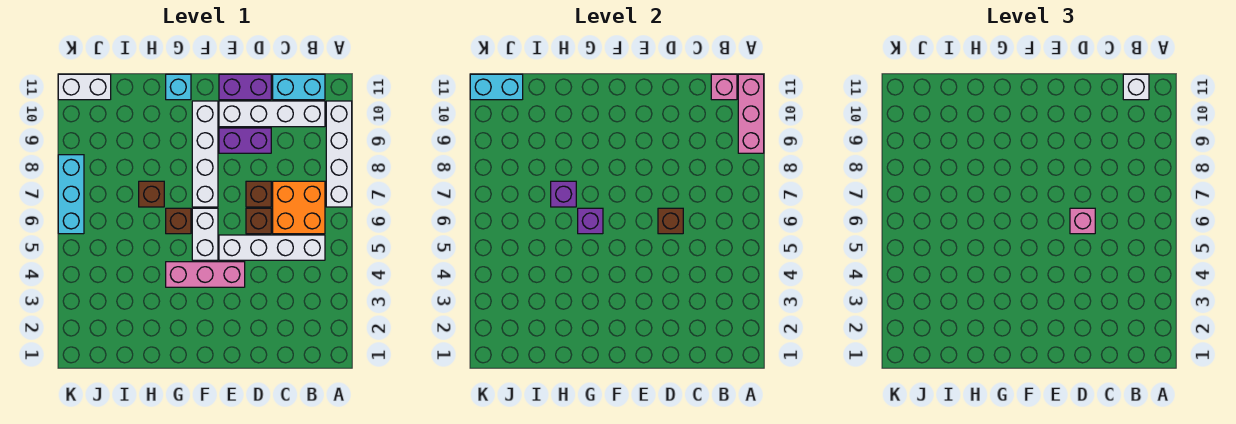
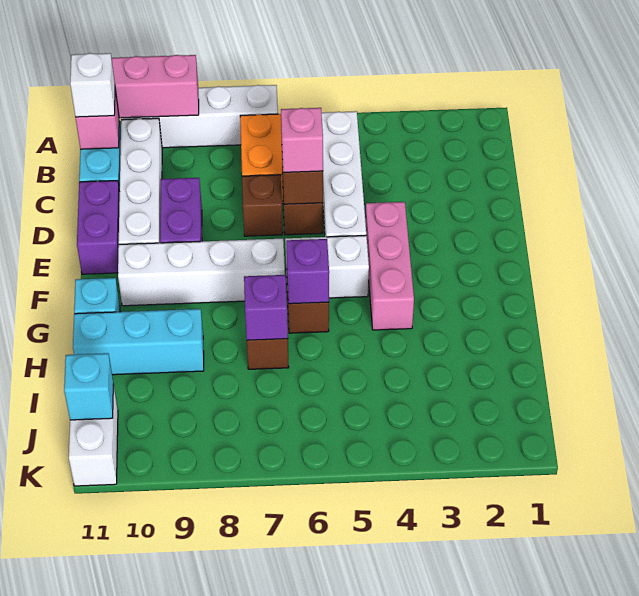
cyan 1x2 brick [470,74,523,100] -> cyan 1x1 brick [64,353,113,420]
cyan 1x3 brick [58,155,84,234] -> cyan 1x3 brick moved to [73,309,204,375]

